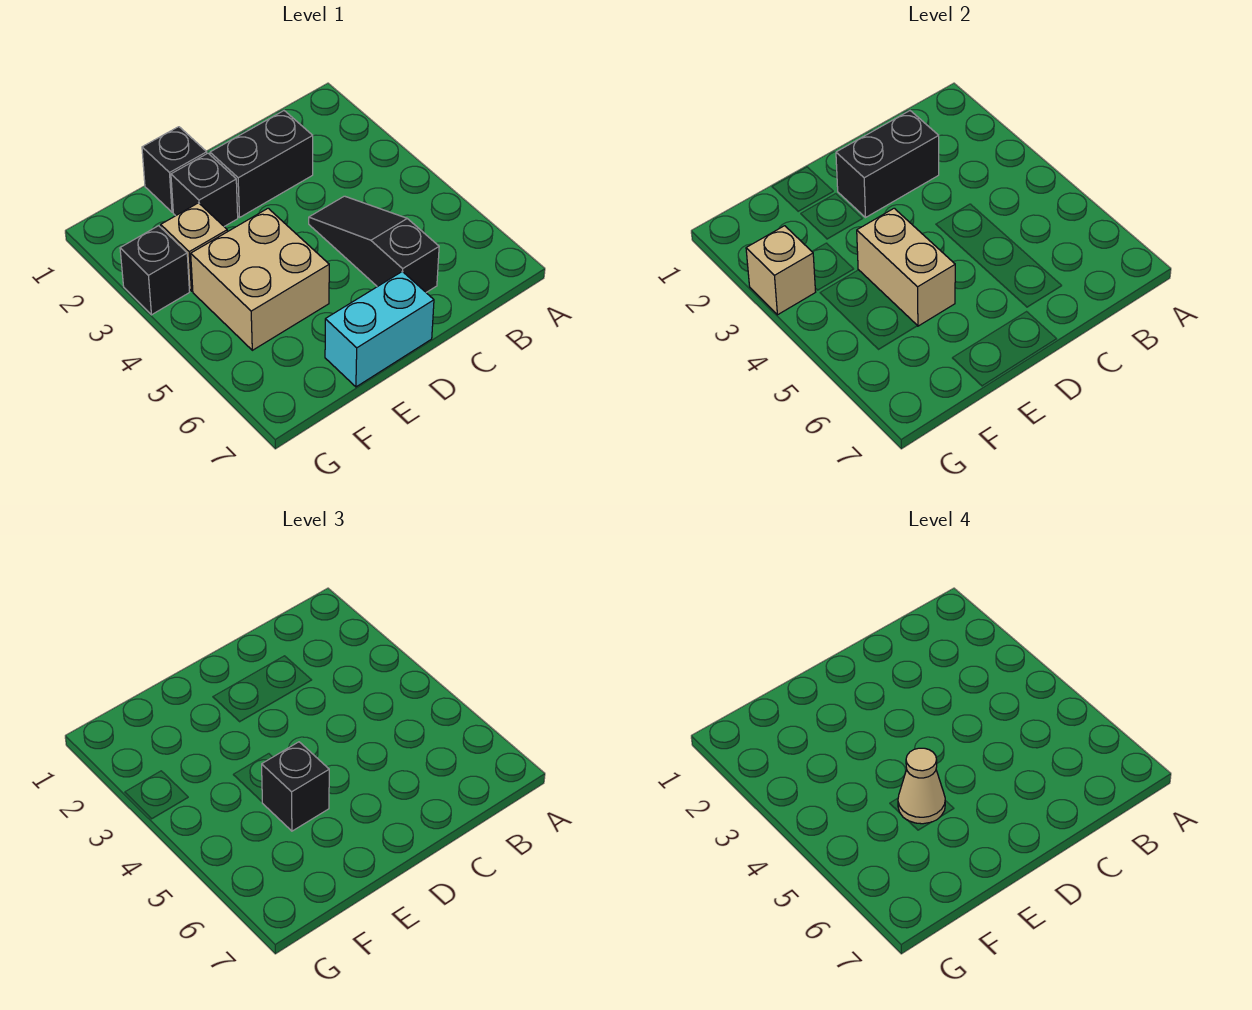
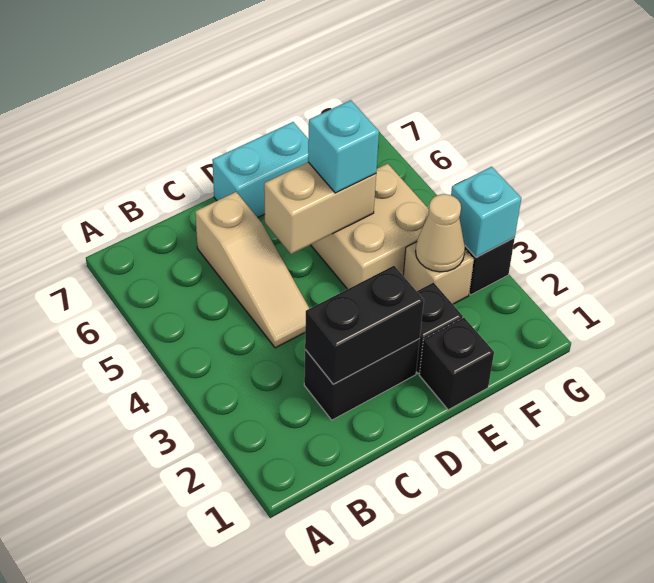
black 1x3 slope [309,196,439,292] -> tan 1x3 slope [195,192,310,348]
tan 1x2 brick [857,208,955,326] -> tan 1x2 brick turned to [264,162,376,254]
black 1x1 brick [262,742,329,831] -> cyan 1x1 brick [308,100,379,193]
tan 1x1 cone [898,748,945,824] -> tan 1x1 cone moved to [416,194,465,272]
tan 1x1 brick [746,226,816,315] -> cyan 1x1 brick [451,167,521,257]

